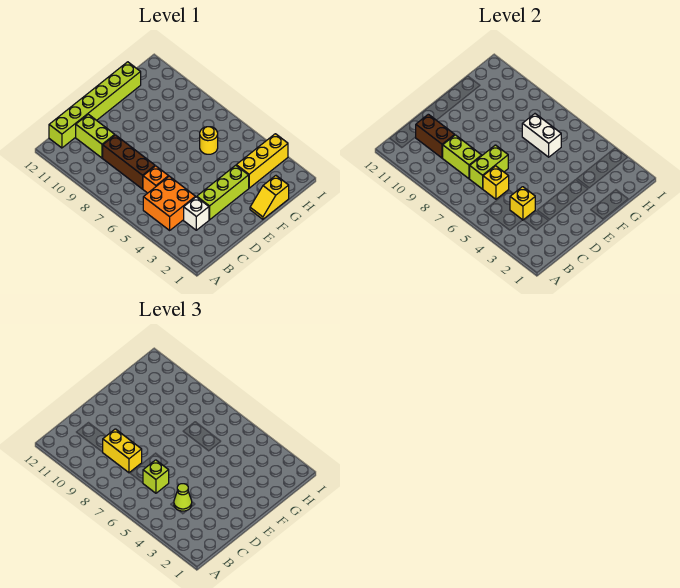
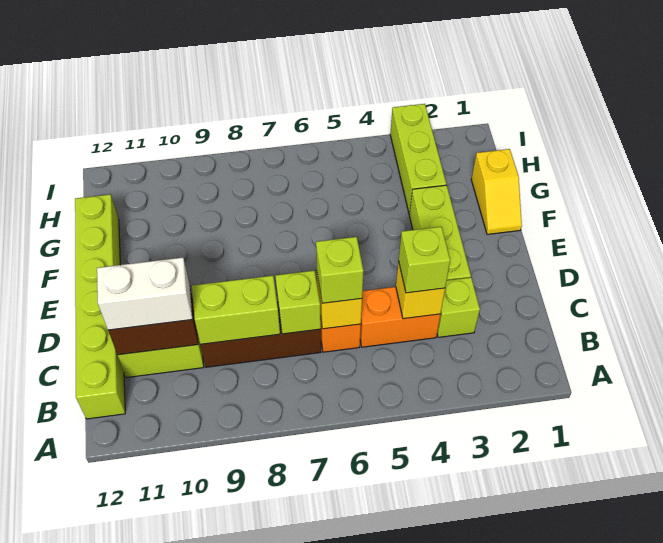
orange 2x2 brick [143,176,195,230] -> orange 1x2 brick [360,287,440,347]
white 1x1 brick [184,197,209,230] -> lime 1x1 brick [437,277,480,337]
lime 1x1 cone [174,484,192,511] -> lime 1x1 brick [399,227,450,293]
lime 1x2 brick [470,145,508,189] -> lime 1x1 brick [275,271,321,334]
yellow 1x2 brick [103,429,142,473] -> none
yellow 1x3 brick [236,134,288,188] -> lime 1x3 brick [390,104,446,214]
yellow 1x1 round brick [200,127,218,154] -> none
white 1x2 brick [522,114,561,157] -> white 1x2 brick moved to [97,258,192,330]

